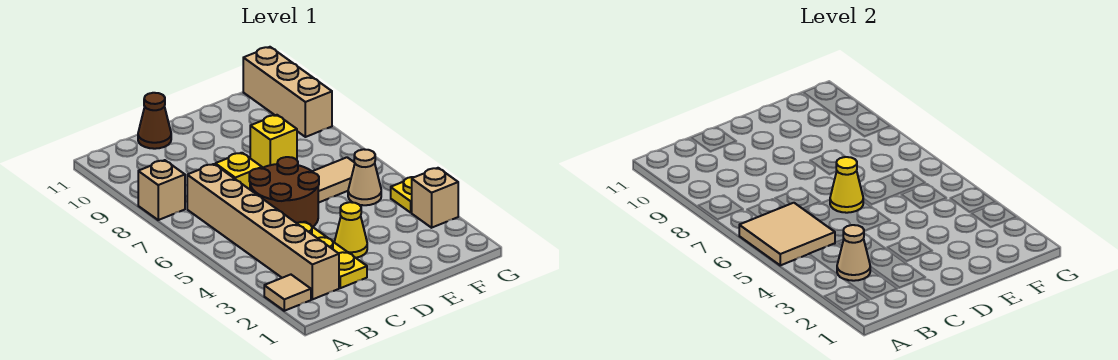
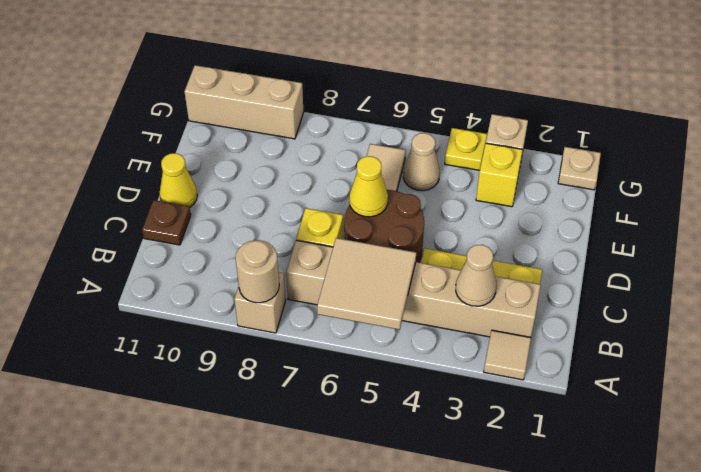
none -> tan 1x1 round brick [236,240,279,303]
brown 1x1 cone [138,93,171,149] -> brown 1x1 plate [142,200,191,245]
yellow 1x1 cone [334,202,367,258] -> yellow 1x1 cone moved to [160,153,197,207]
yellow 1x1 brick [250,115,297,168] -> yellow 1x1 brick moved to [476,143,523,207]
none -> tan 1x1 plate [558,147,601,190]

